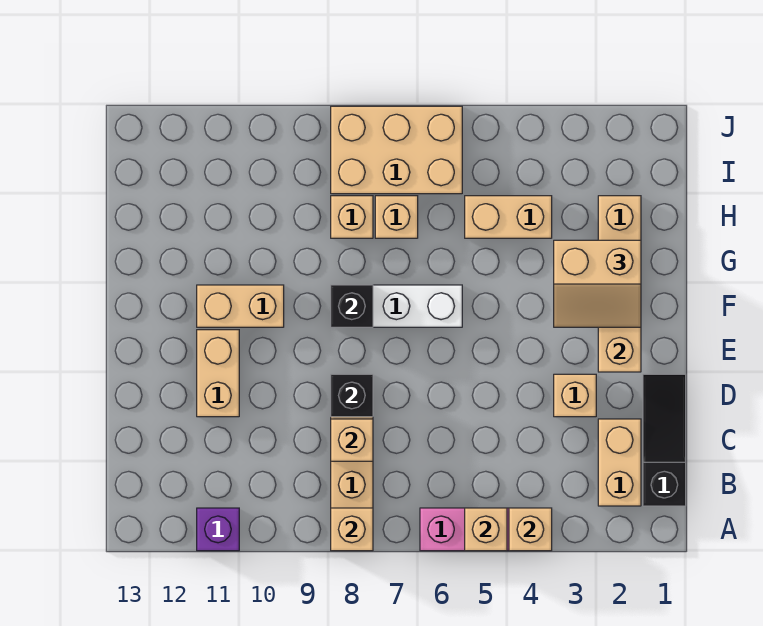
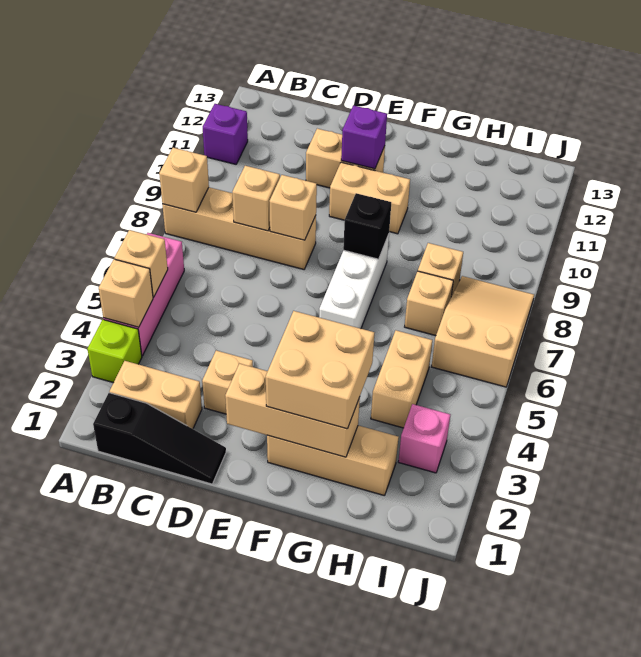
none -> lime 1x1 brick [88,320,142,383]
black 1x1 brick [331,374,373,417] -> tan 1x1 brick [270,175,317,240]
none -> purple 1x1 brick [341,105,387,169]
tan 2x2 slope [554,240,641,327] -> tan 2x2 brick [266,311,374,429]
tan 1x2 brick [197,285,284,327] -> tan 1x2 brick turned to [329,162,410,234]
none -> pink 1x1 brick [398,404,450,473]
tan 2x3 brick [331,106,462,194] -> tan 2x3 slope [432,276,534,387]

